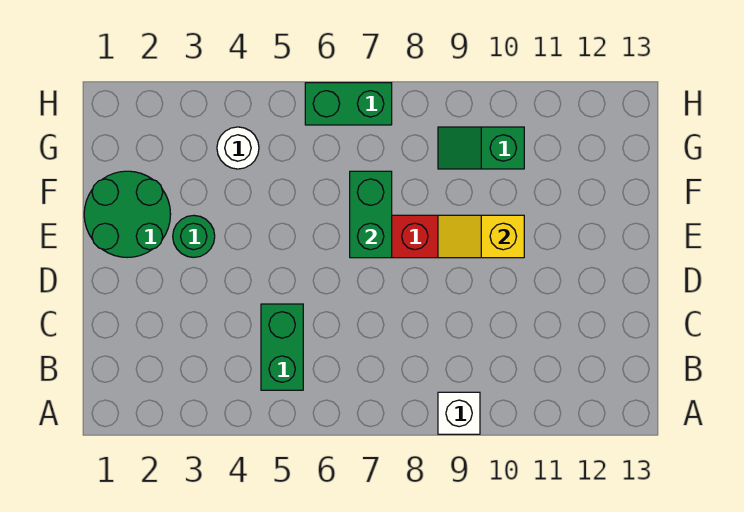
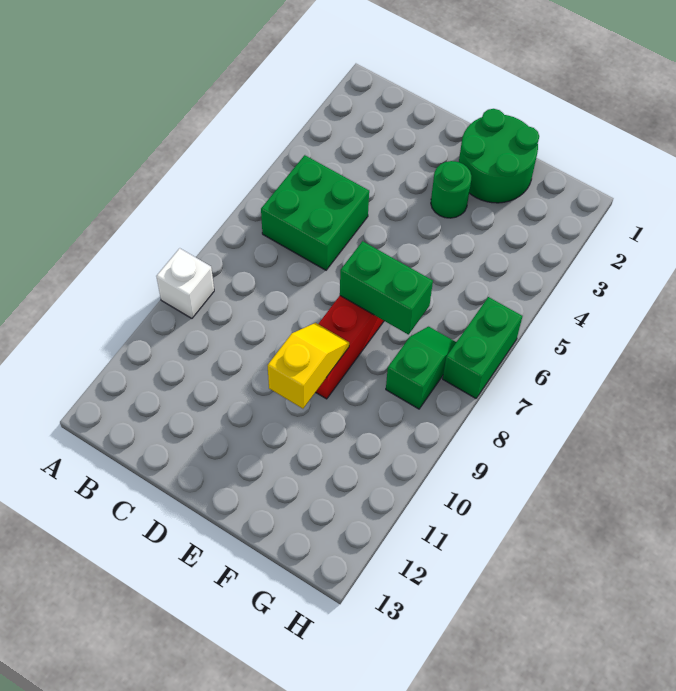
green 1x2 brick [261,304,303,390] -> green 2x2 brick [261,155,369,270]
white 1x1 round brick [217,127,259,169] -> none
green 1x2 slope [438,127,524,169] -> green 1x2 slope moved to [386,327,456,409]

